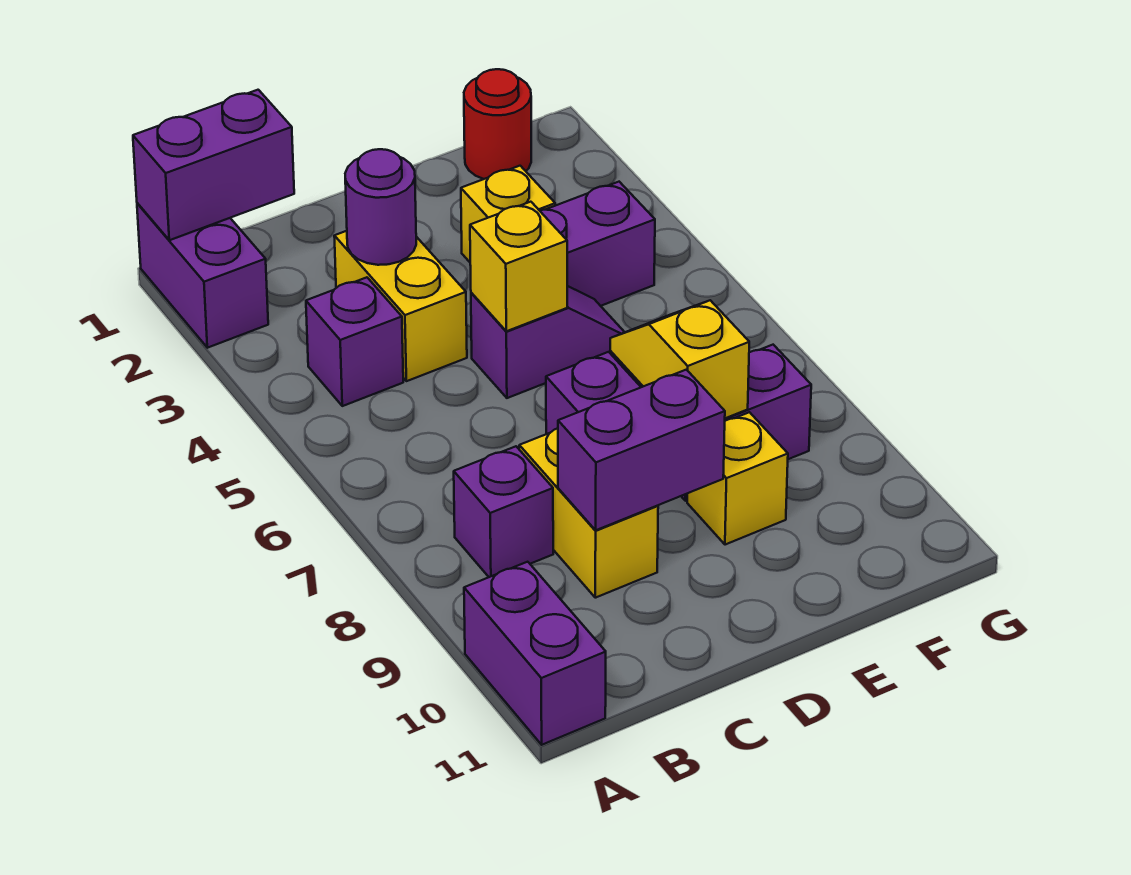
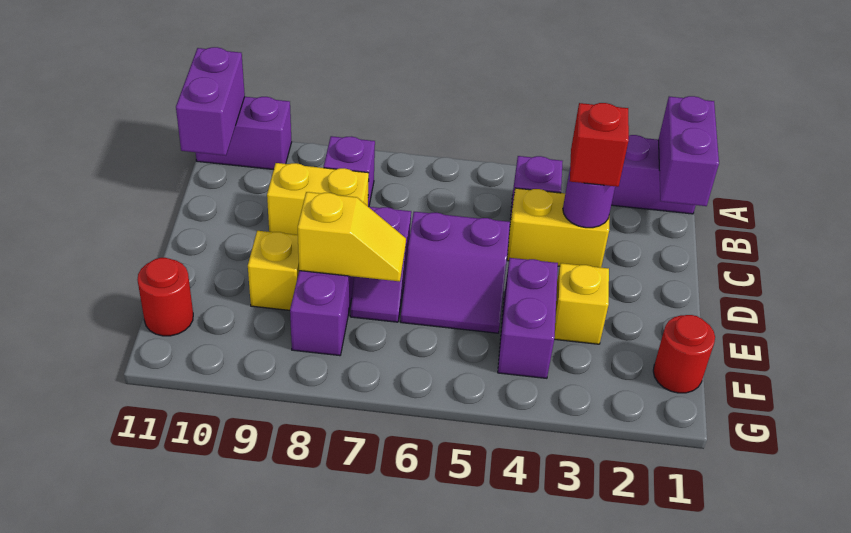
none -> red 1x1 brick [570,103,629,187]
purple 1x2 brick [558,370,725,530] -> purple 1x2 brick moved to [176,47,245,155]
purple 1x2 slope [471,286,625,398] -> purple 2x2 slope [401,212,510,333]
yellow 1x1 brick [470,202,567,331] -> none
none -> red 1x1 round brick [137,258,193,336]

